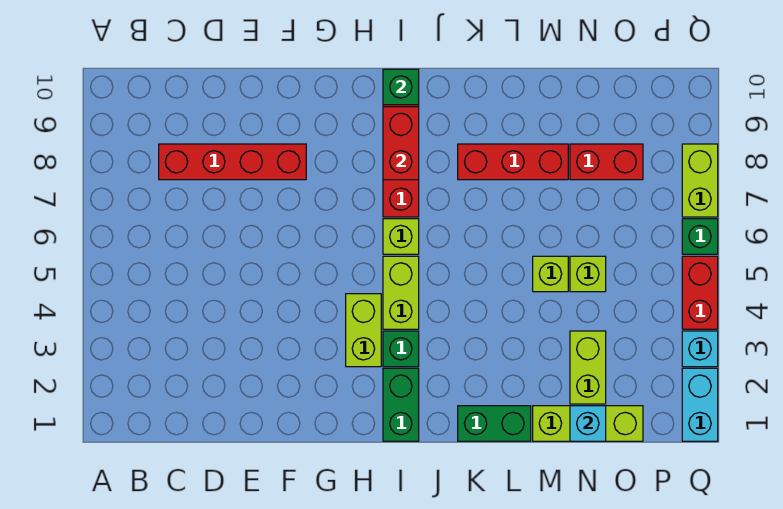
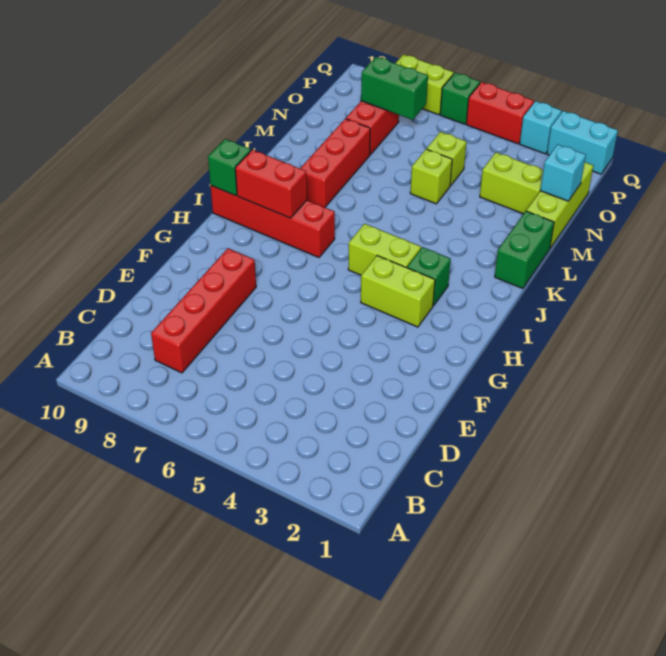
green 1x2 brick [383,368,419,441] -> green 1x2 brick moved to [361,57,428,120]
lime 1x1 brick [383,219,419,254] -> none

